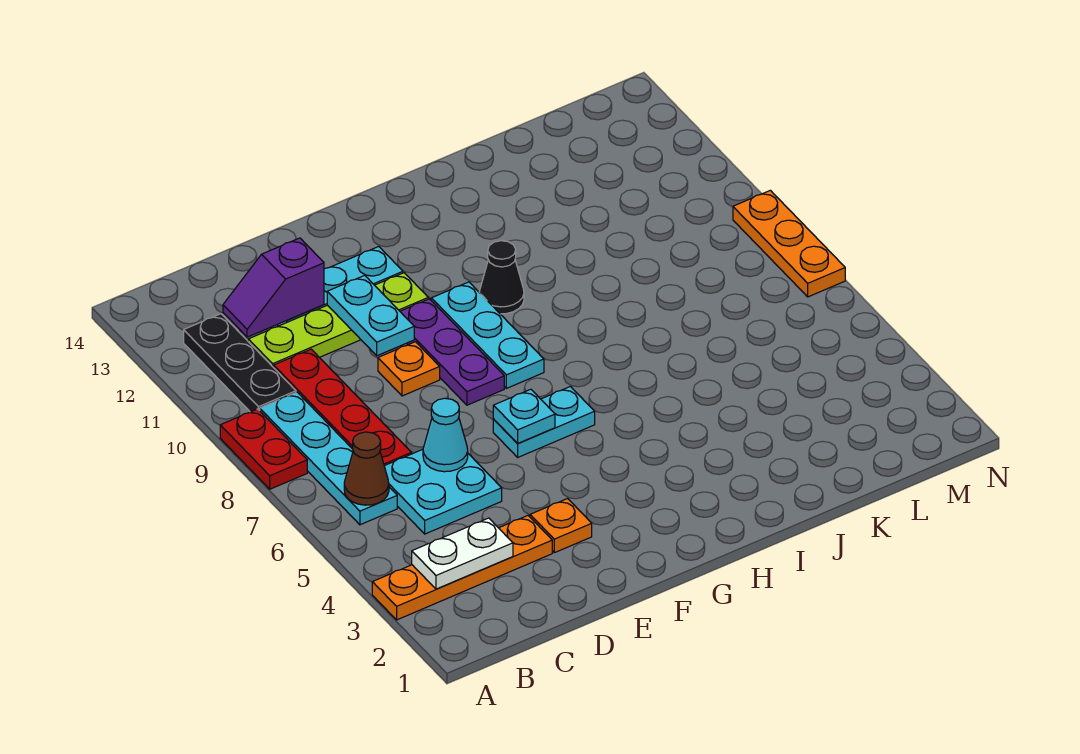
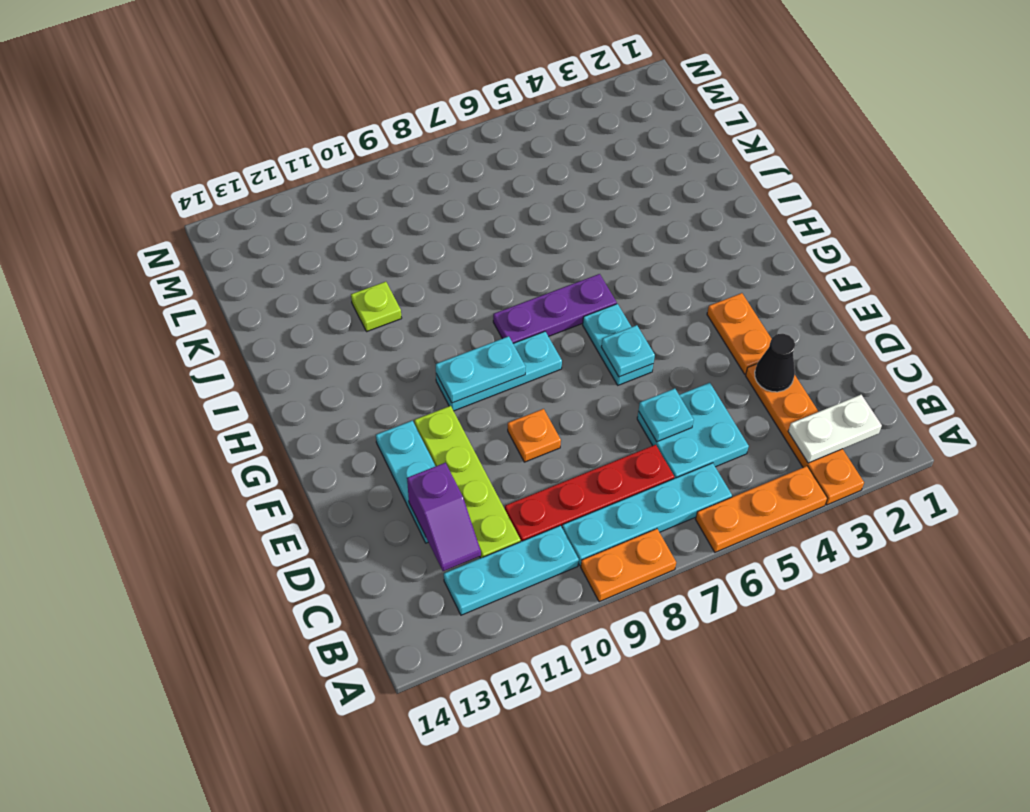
red 1x2 plate [220,409,307,489] -> orange 1x2 plate [581,529,676,602]
white 1x2 plate [412,518,513,589] -> white 1x2 plate turned to [788,395,882,463]
brown 1x1 cone [344,432,389,505] -> none
black 1x3 plate [184,314,296,412] -> cyan 1x3 plate [444,526,579,615]
cyan 1x1 cone [423,398,468,472] -> cyan 1x1 plate [639,389,694,442]
orange 1x1 plate [530,499,592,553] -> orange 1x2 plate [707,293,772,374]
cyan 1x2 plate [327,275,414,356] -> cyan 1x2 plate moved to [436,336,526,403]
purple 1x3 plate [400,299,504,405] -> purple 1x3 plate moved to [493,274,617,343]
black 1x1 cone [479,241,524,314] -> black 1x1 cone moved to [755,334,795,392]
none -> lime 1x1 plate [351,282,402,332]
orange 1x3 plate [733,190,845,297] -> orange 1x3 plate moved to [696,466,827,552]

